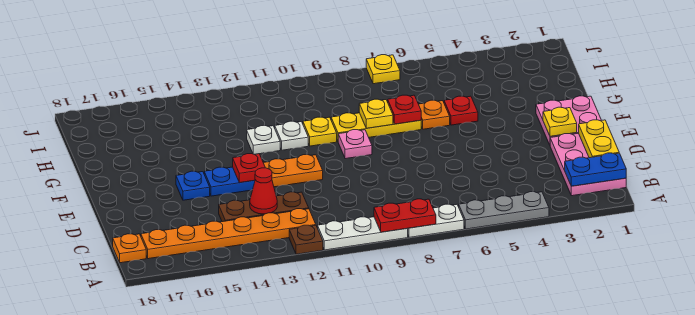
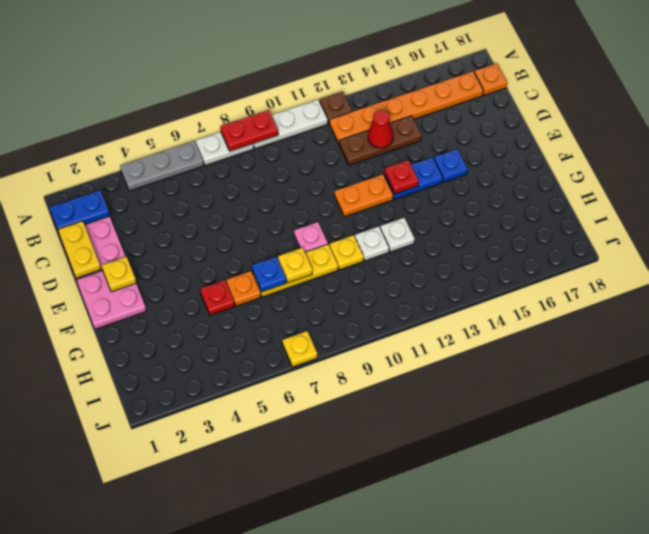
red 1x1 plate [388,95,421,124] -> blue 1x1 plate [252,257,286,292]

